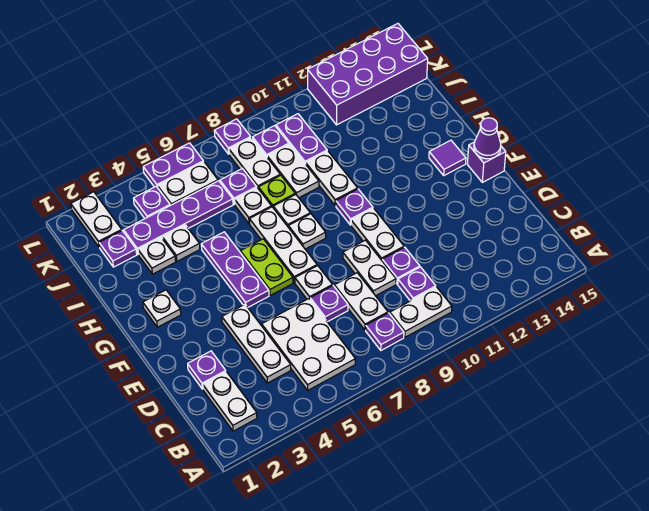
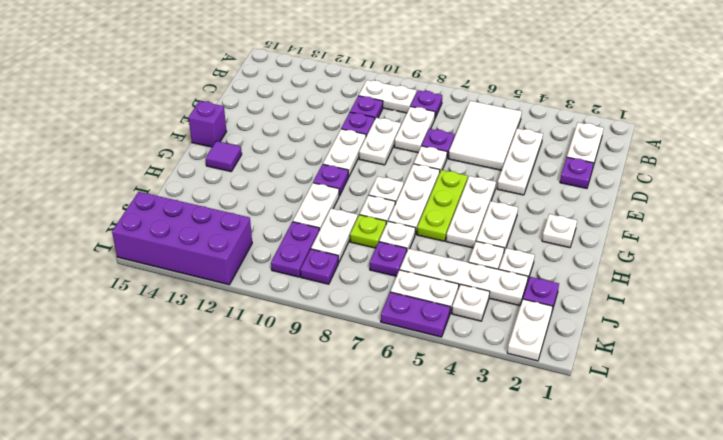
white 2x3 plate [262,299,355,390] -> white 2x3 tile [448,101,522,170]
purple 1x3 plate [201,232,269,307] -> white 1x3 plate [446,176,496,248]
lime 1x2 plate [240,239,293,296] -> lime 1x3 plate [417,170,468,241]
purple 1x1 cone [474,118,501,159] -> none
purple 1x4 plate [124,181,233,254] -> white 1x4 plate [400,249,528,306]
white 1x2 plate [229,138,280,188] -> white 1x2 plate moved to [476,201,518,252]
purple 1x1 plate [133,186,170,218] -> white 1x1 plate [452,284,490,321]
purple 1x1 plate [214,119,251,154] -> none

